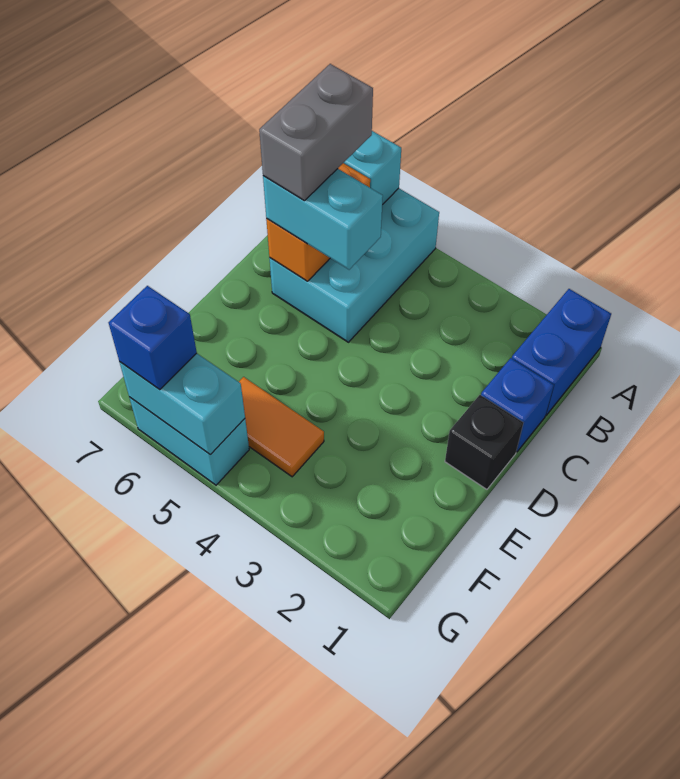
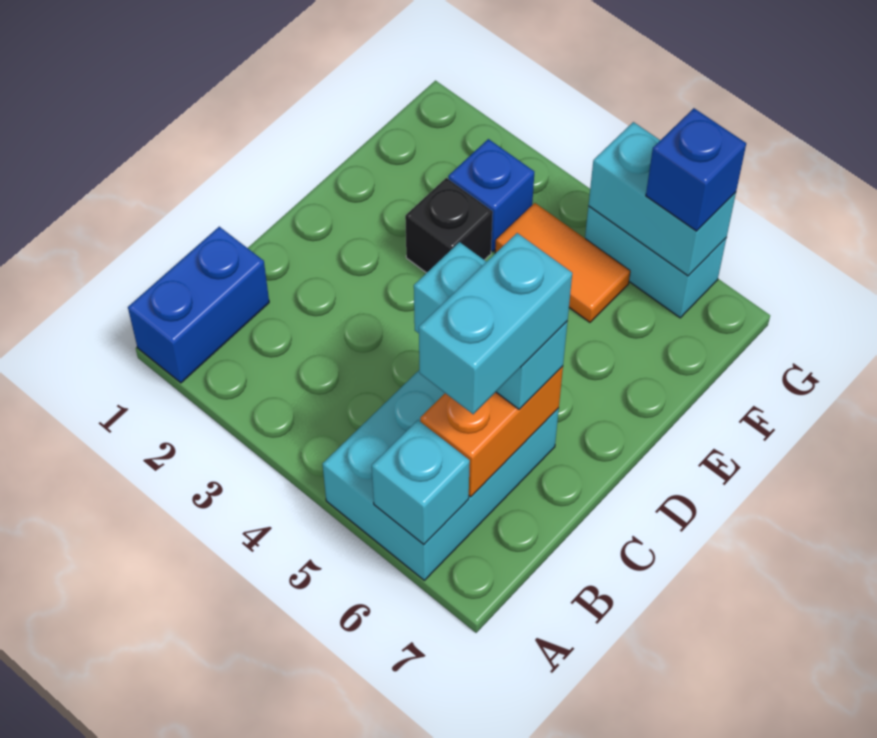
grey 1x2 brick [259,64,373,201] -> cyan 1x2 brick [419,233,572,414]
blue 1x1 brick [481,358,554,452] -> blue 1x1 brick moved to [448,139,534,252]
black 1x1 brick [445,395,524,489] -> black 1x1 brick moved to [405,178,493,273]

